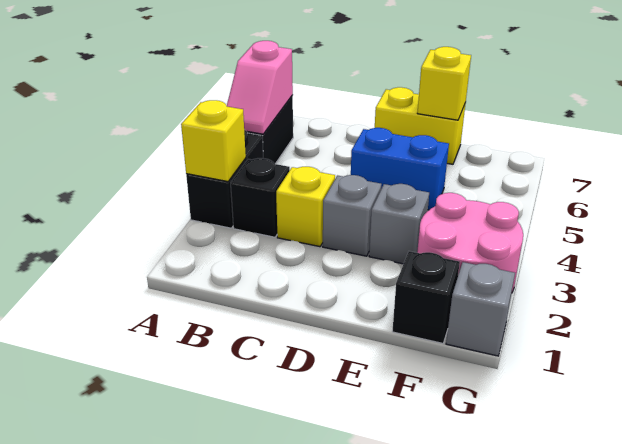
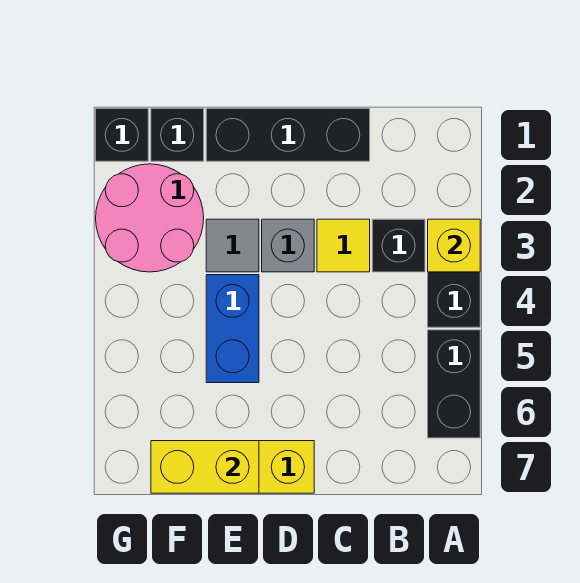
pink 1x2 slope [227,41,293,134] -> none
none -> black 1x3 brick [206,109,370,161]
yellow 1x1 brick [276,167,335,247] -> yellow 1x1 tile [317,219,370,272]
blue 1x2 brick [351,128,449,210] -> blue 1x2 brick turned to [206,275,259,383]
grey 1x1 brick [369,184,429,264] -> grey 1x1 tile [206,219,259,272]
yellow 1x1 brick [418,47,471,120] -> yellow 1x2 brick [151,441,259,493]
grey 1x1 brick [446,262,515,356] -> black 1x1 brick [96,109,148,161]

